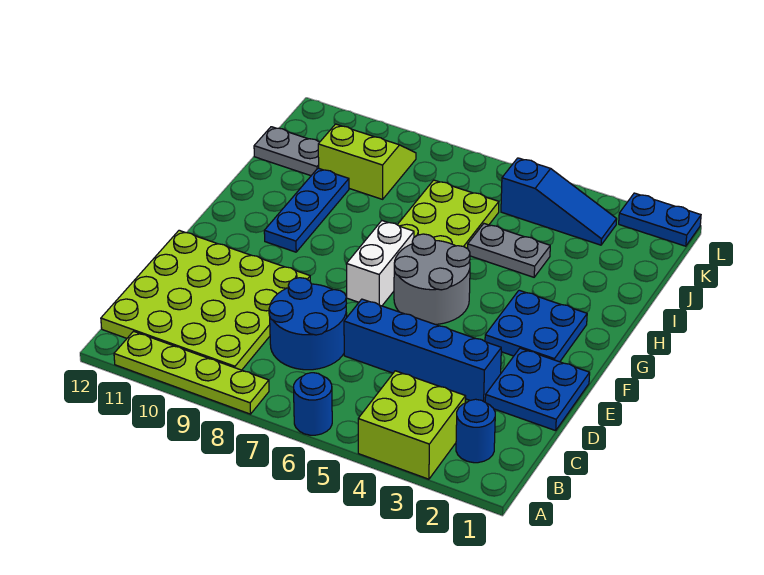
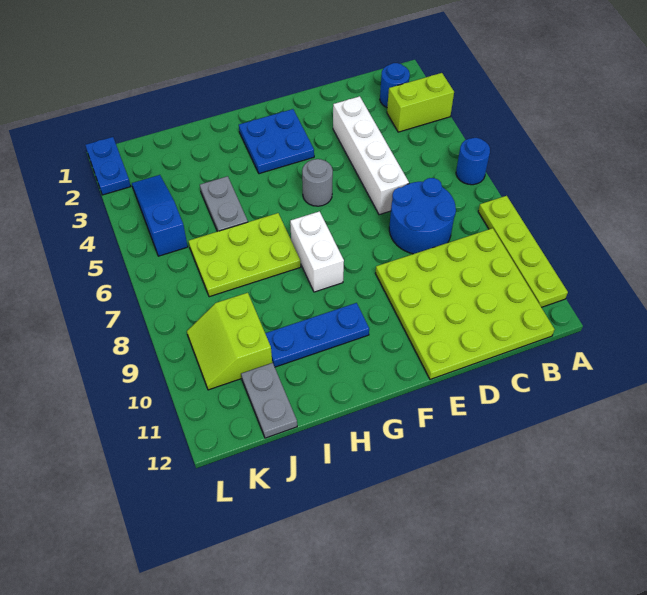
lime 2x2 brick [358,371,466,479] -> lime 1x2 brick [387,73,454,132]
blue 2x2 plate [485,348,590,431] -> none
blue 1x4 brick [344,299,501,402] -> white 1x4 brick [333,96,409,215]
grey 2x2 round brick [394,234,470,324] -> grey 1x1 round brick [302,159,333,206]
white 1x2 brick [346,221,414,306] -> white 1x2 brick turned to [290,211,344,292]

